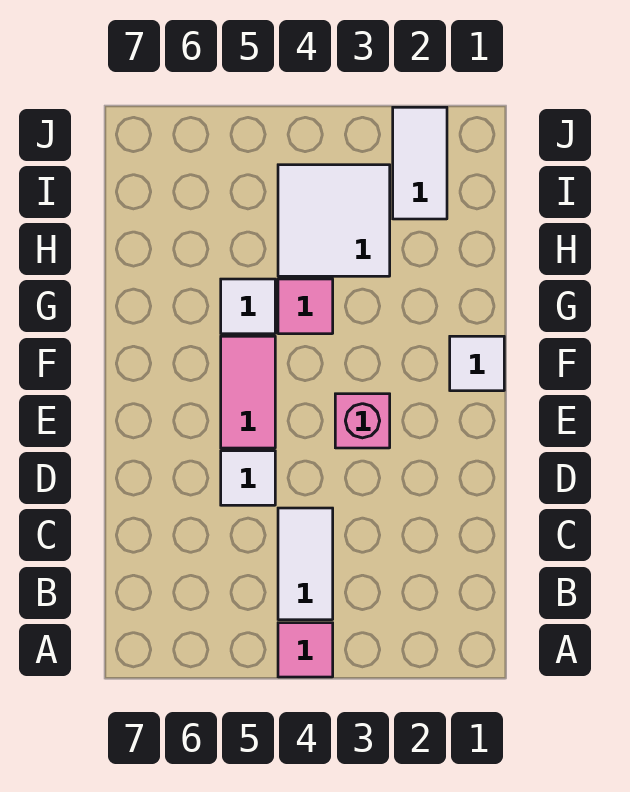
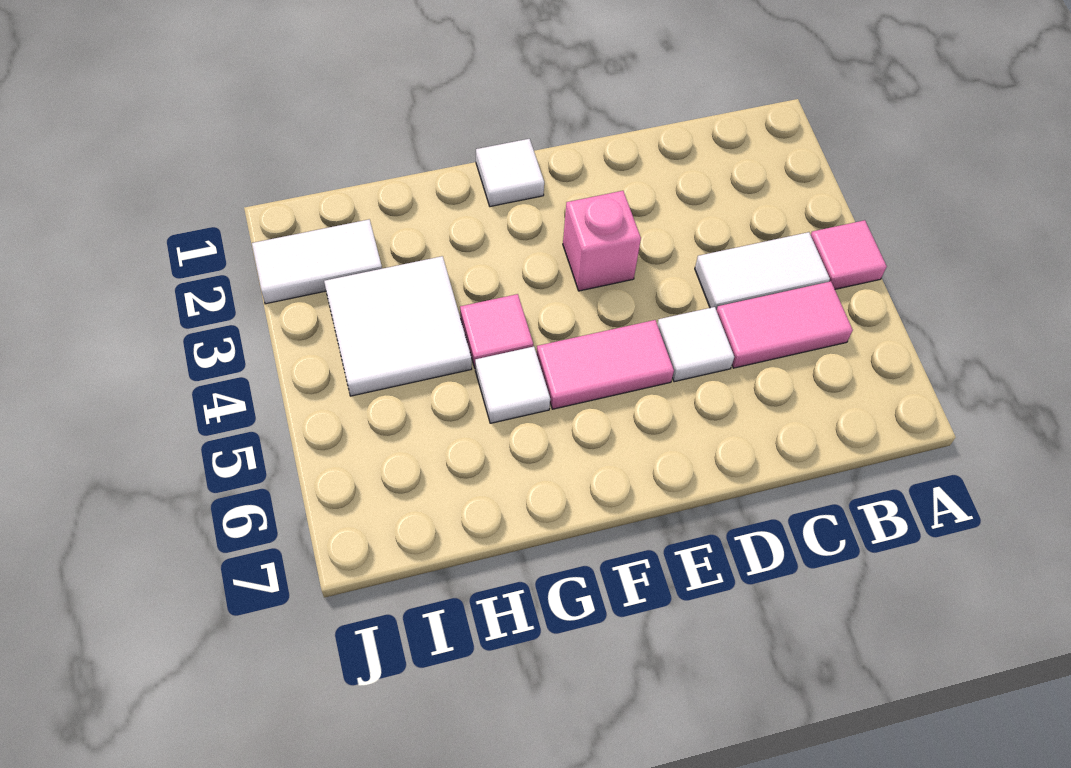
none -> pink 1x2 tile [716,281,853,368]

